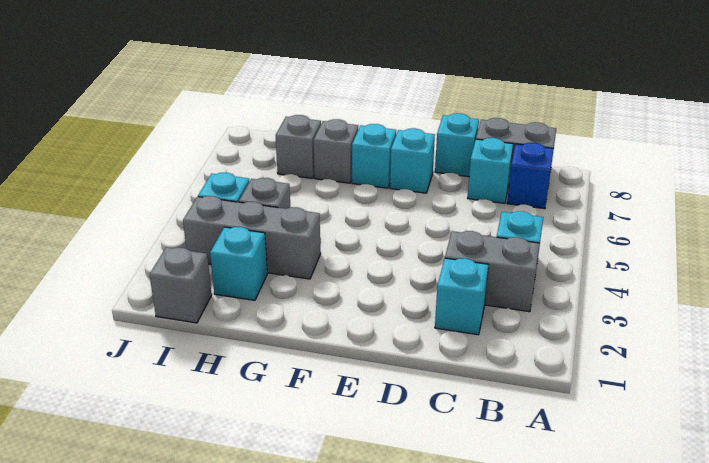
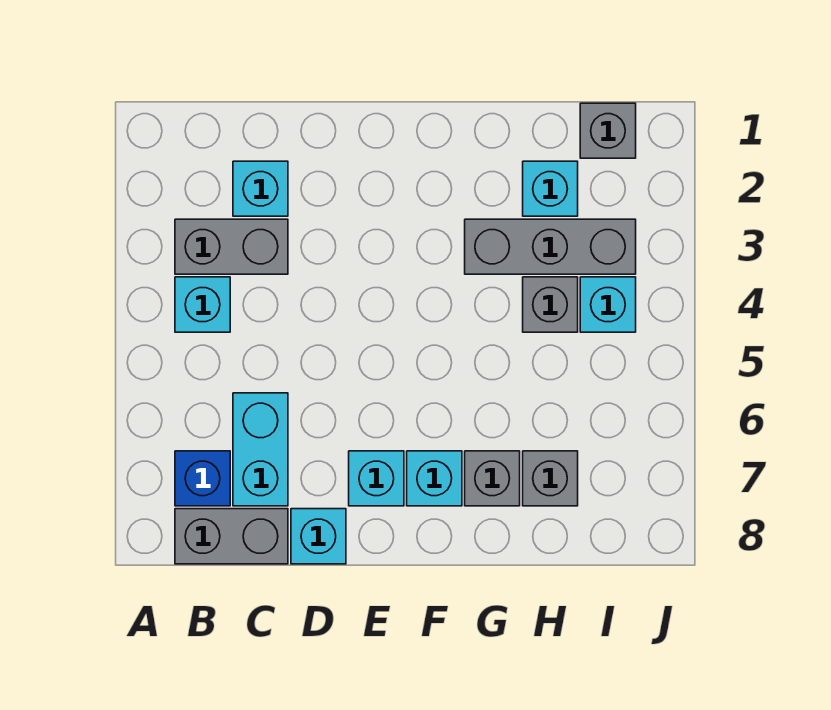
cyan 1x1 brick [468,138,513,203] -> cyan 1x2 brick [233,393,288,506]

